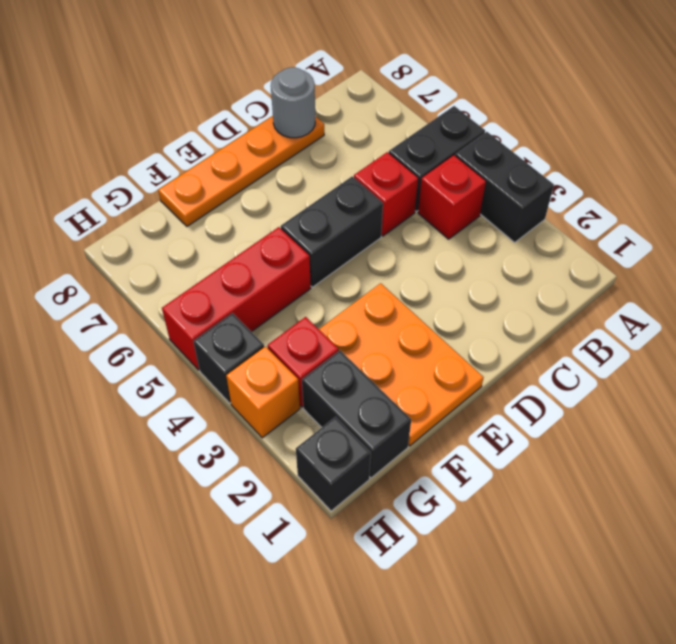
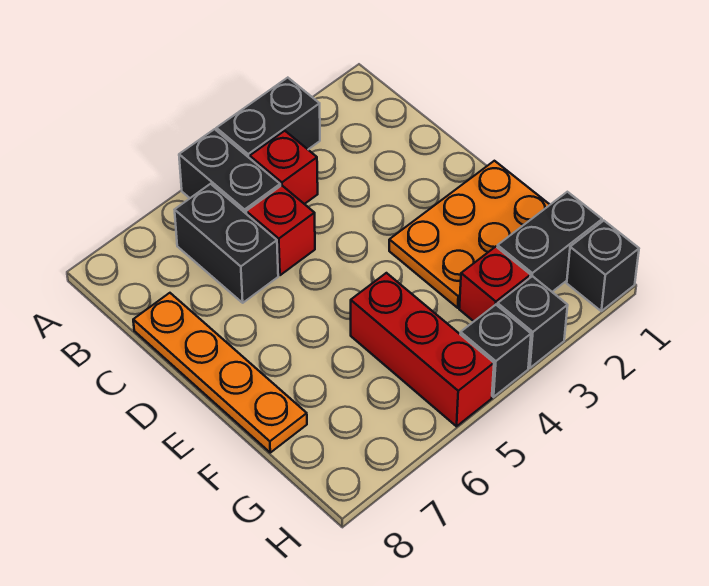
grey 1x1 round brick [271,67,315,138] -> none
black 1x2 brick [281,176,383,287] -> black 1x2 brick moved to [175,184,278,303]
orange 1x1 brick [226,347,300,438] -> black 1x1 brick [497,276,568,368]

